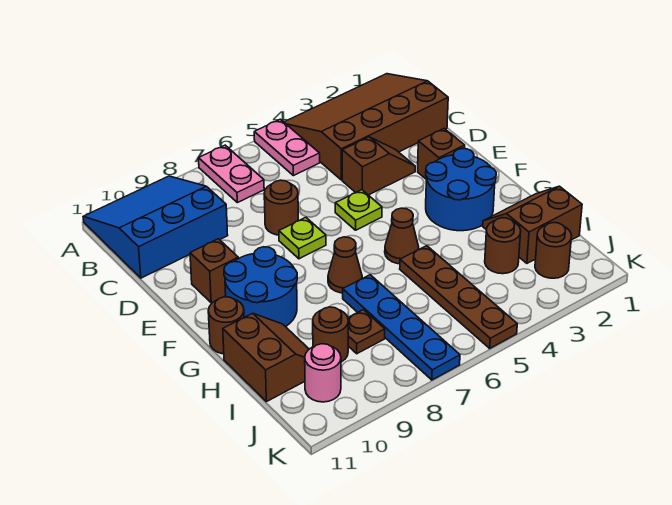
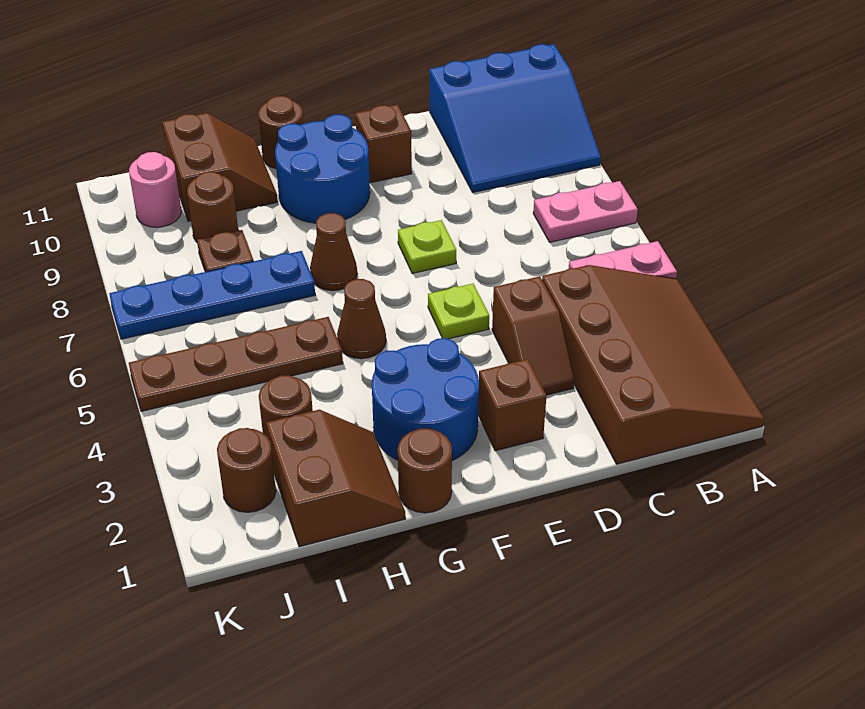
blue 3x3 slope [83,176,228,278] -> blue 3x3 slope turned to [429,44,601,192]
brown 1x1 round brick [264,180,298,235] -> brown 1x1 round brick moved to [398,429,452,513]
brown 2x2 slope [223,313,309,402] -> brown 2x2 slope turned to [162,113,278,221]

